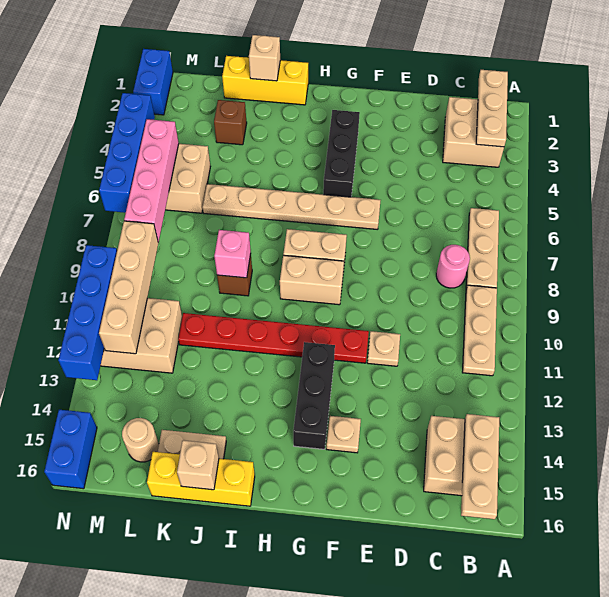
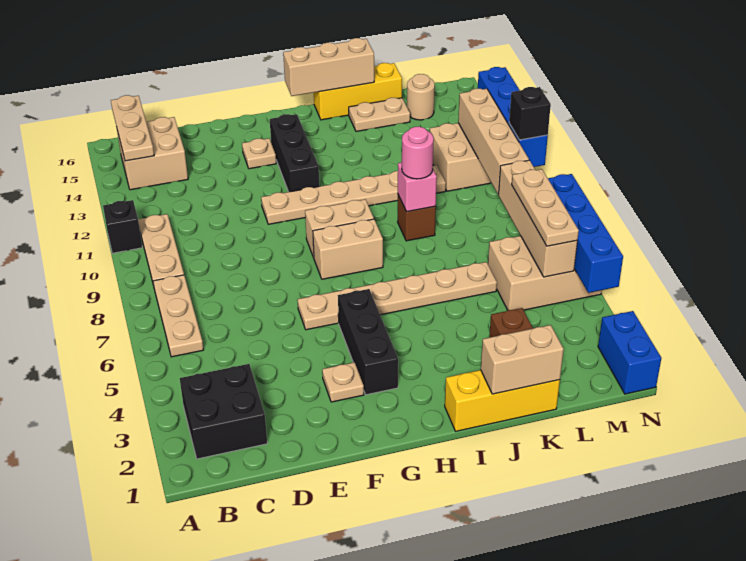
none -> black 1x1 brick [103,200,142,253]
tan 1x3 plate [476,70,508,147] -> tan 1x3 plate moved to [512,169,579,246]
tan 2x2 brick [443,97,504,167] -> black 2x2 brick [180,364,267,459]
pink 1x1 round brick [436,245,470,288] -> pink 1x1 round brick moved to [402,127,434,179]
tan 1x1 plate [367,331,400,366] -> tan 1x1 plate moved to [322,362,364,402]
red 1x6 plate [178,313,369,363] -> tan 1x6 plate [261,165,446,224]
tan 1x1 brick [249,35,280,81] -> tan 1x2 brick [481,325,564,394]
tan 1x1 brick [177,440,219,490] -> tan 1x3 brick [283,38,374,96]
pink 1x4 brick [124,119,179,242] -> tan 1x4 brick [499,160,577,277]
none -> black 1x1 brick [509,87,551,140]
blue 1x2 brick [44,410,97,489] -> none

